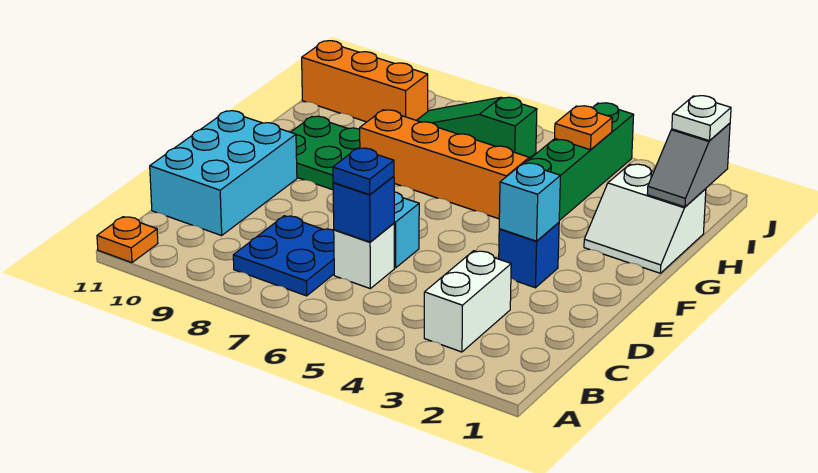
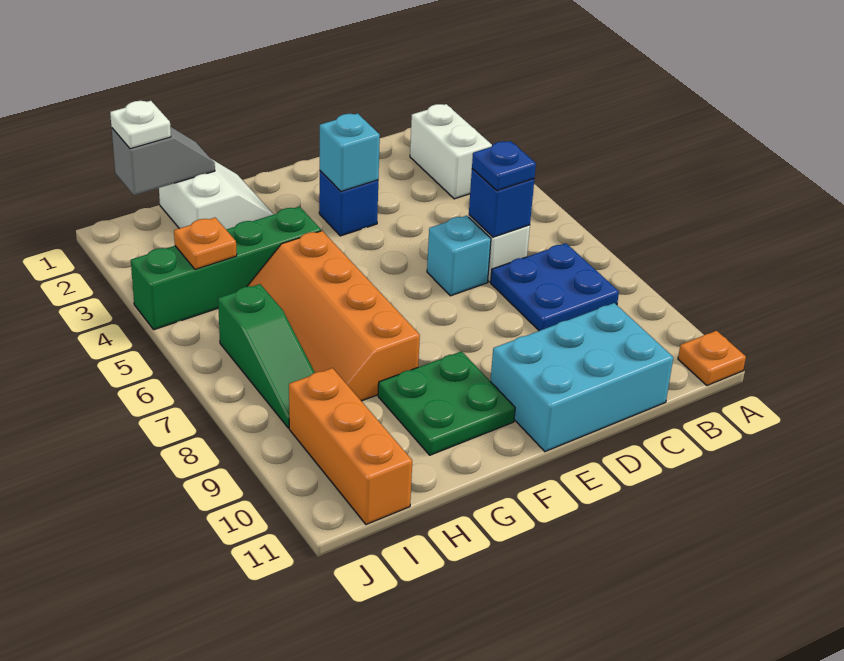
white 1x2 brick [424,251,511,352] -> white 1x2 brick turned to [410,104,492,199]

